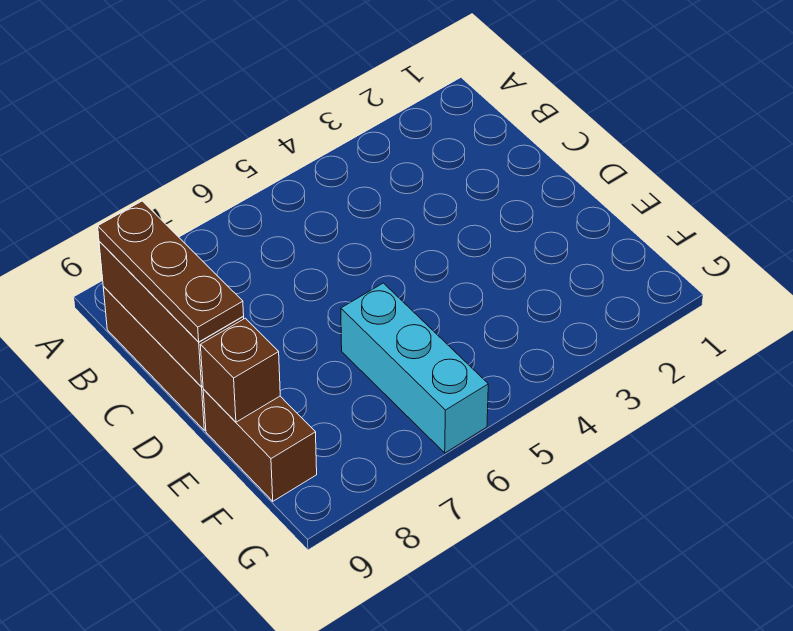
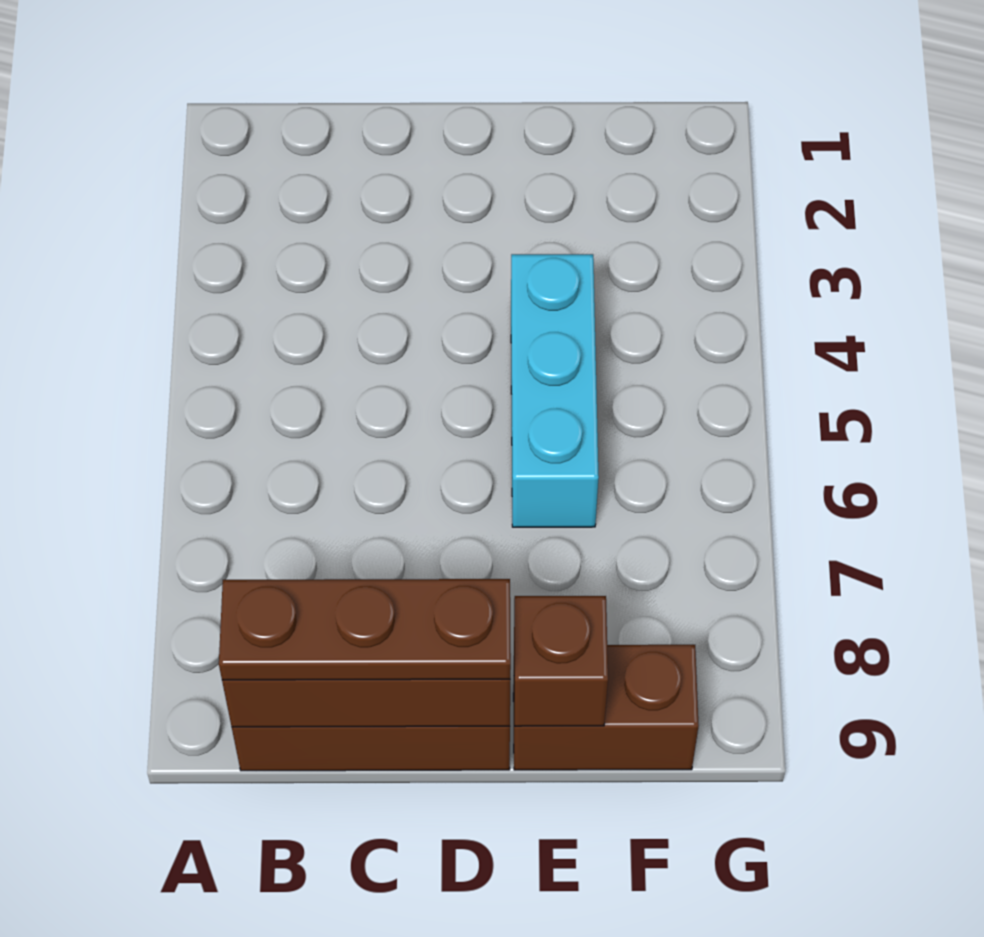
cyan 1x3 brick [341,283,488,453] -> cyan 1x3 brick turned to [511,254,599,527]

